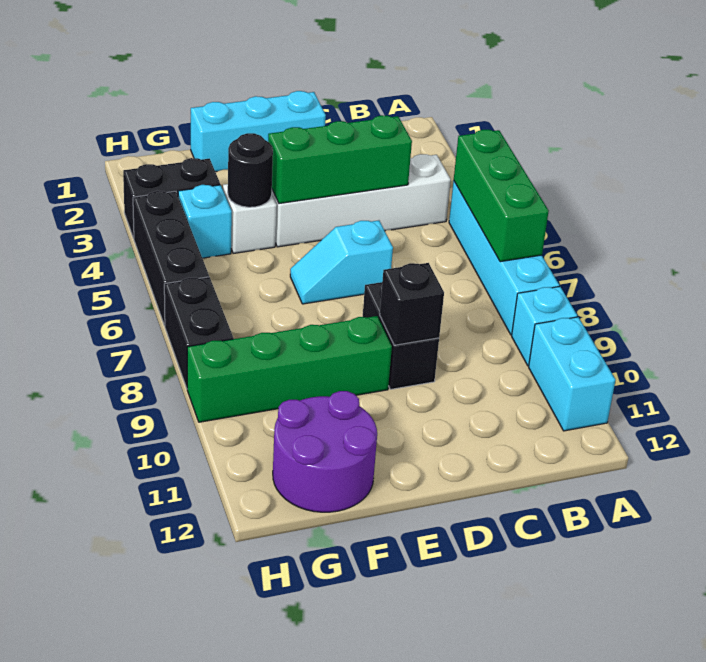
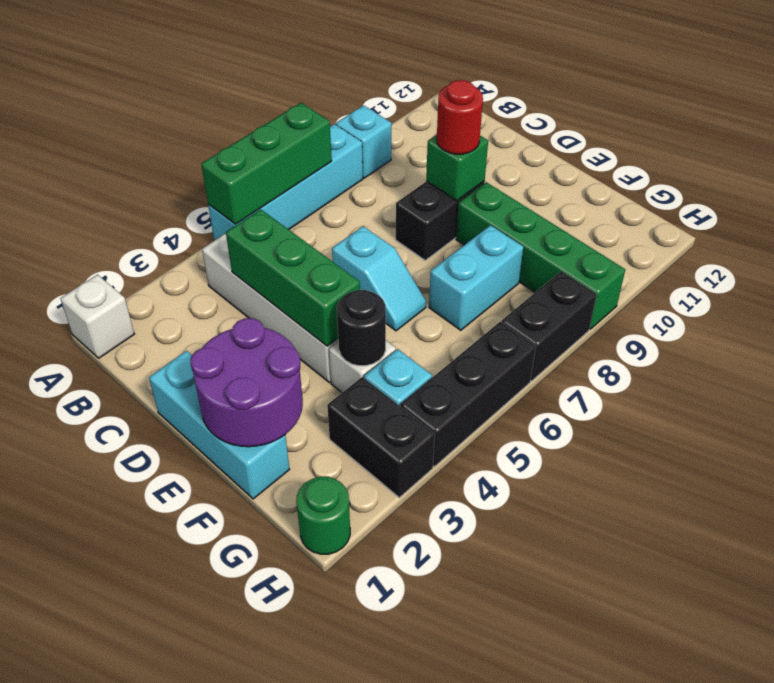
none -> white 1x1 brick [60,275,134,358]
cyan 1x2 brick [529,317,615,431] -> cyan 1x2 brick moved to [429,225,523,330]
black 1x1 brick [380,263,444,345] -> green 1x1 brick [426,135,488,201]
none -> red 1x1 round brick [437,80,483,154]
purple 2x2 round brick [273,391,377,512] -> purple 2x2 round brick moved to [190,318,303,447]
none -> green 1x1 round brick [296,477,350,554]

